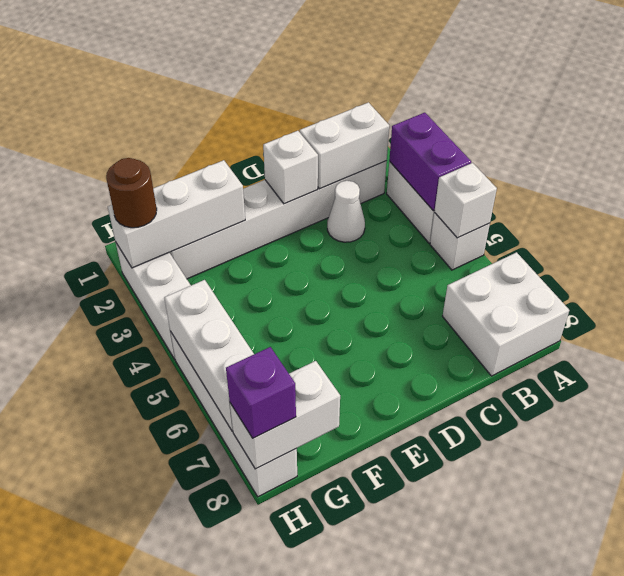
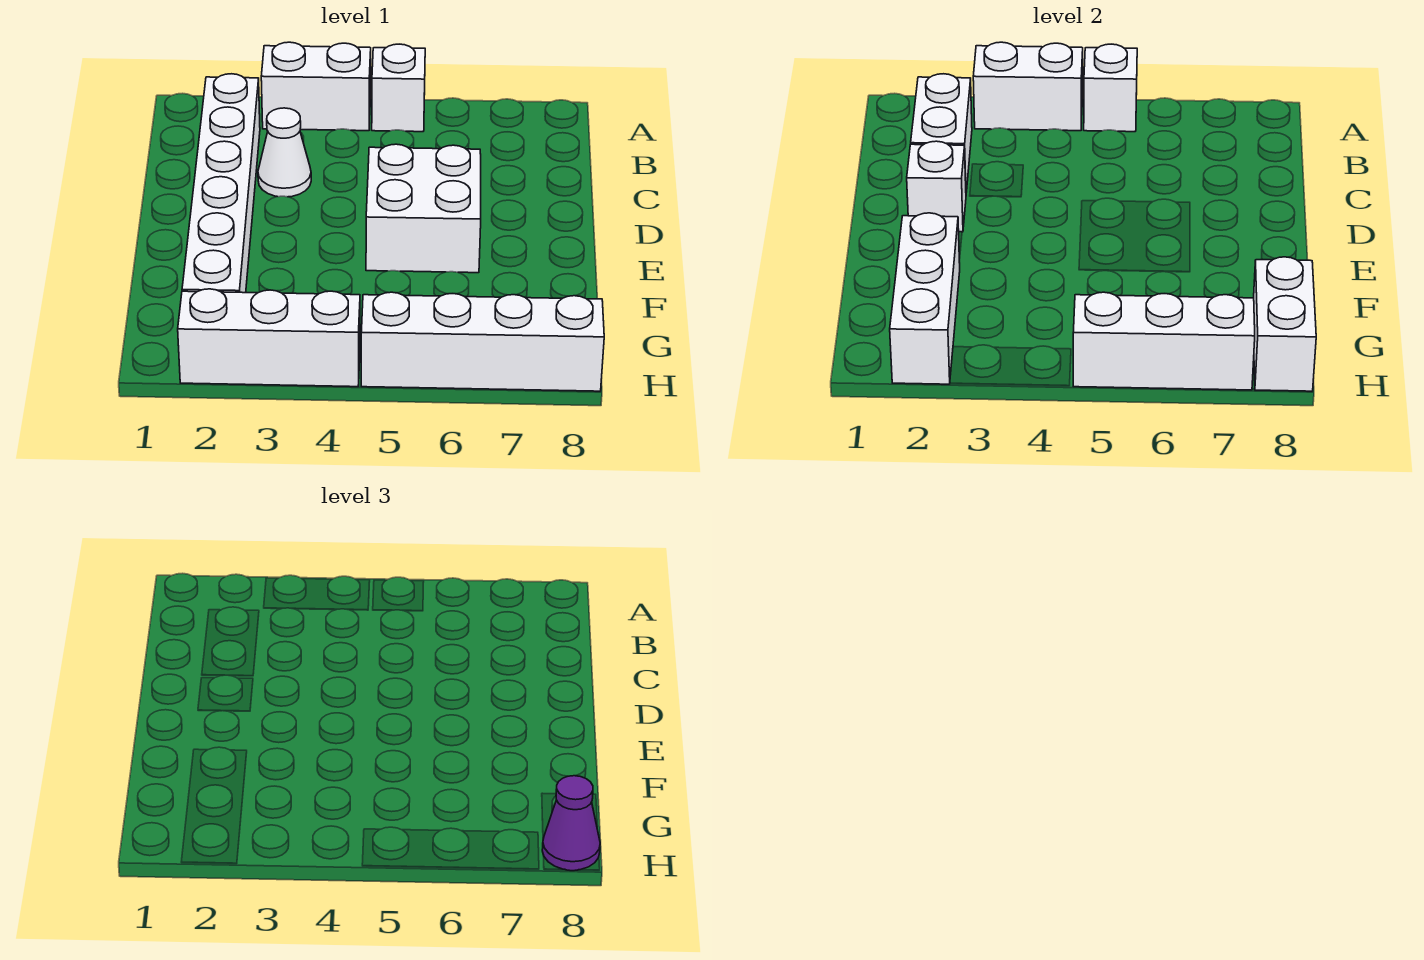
purple 1x2 brick [389,113,471,211] -> white 1x2 brick [973,42,1083,131]
white 2x2 brick [442,252,569,376] -> white 2x2 brick moved to [366,144,481,273]
brown 1x1 round brick [106,158,157,228] -> none
purple 1x1 brick [226,347,296,438] -> purple 1x1 cone [542,776,600,871]

